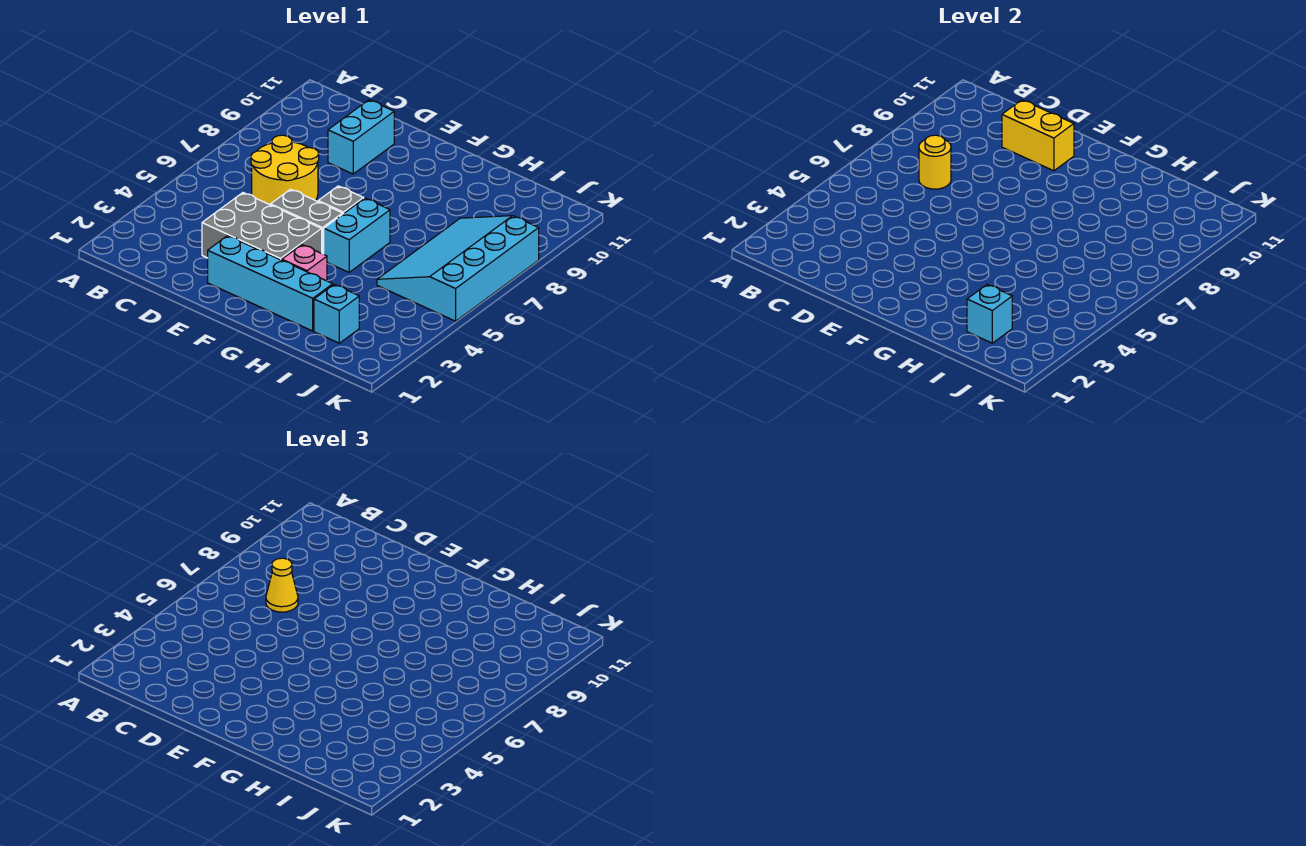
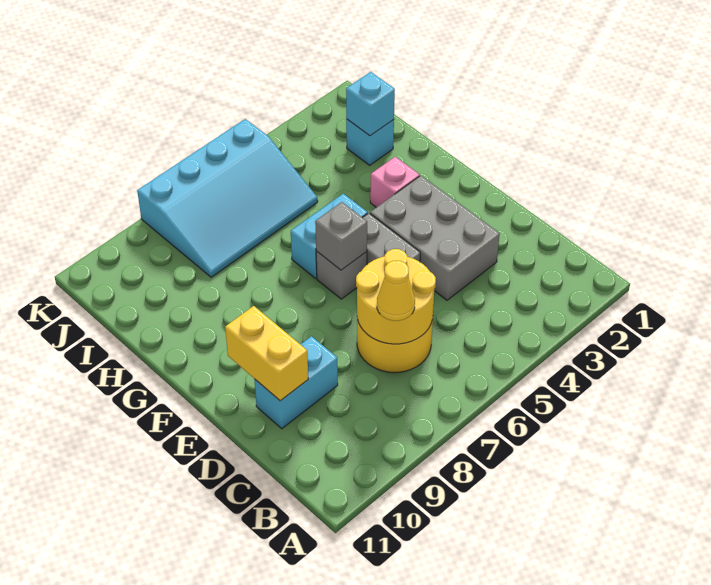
yellow 1x1 round brick [919,135,951,189] -> yellow 2x2 round brick [356,249,436,344]
cyan 1x4 brick [208,236,333,331] -> none
none -> grey 1x1 brick [315,202,367,270]

